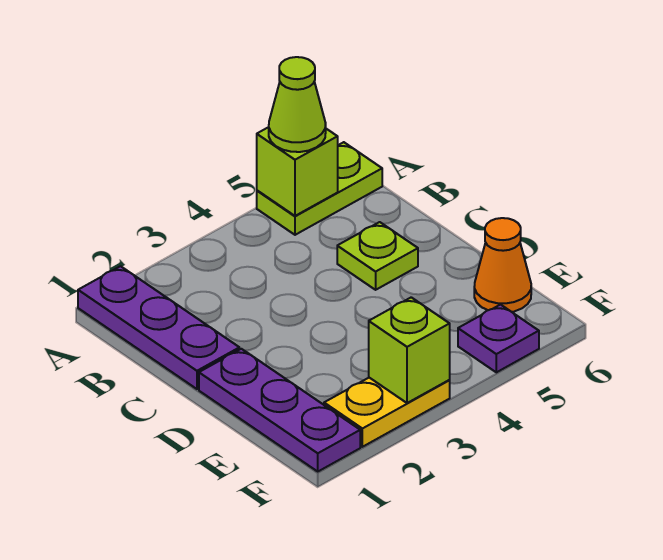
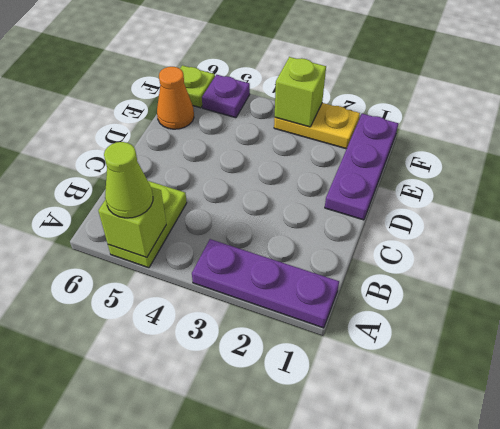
purple 1x3 plate [78,266,239,389] -> purple 1x3 plate turned to [192,239,339,328]
lime 1x2 plate [257,142,382,235] -> lime 1x2 plate turned to [108,181,187,268]
lime 1x1 plate [337,222,418,290] -> lime 1x1 plate moved to [180,65,215,108]

